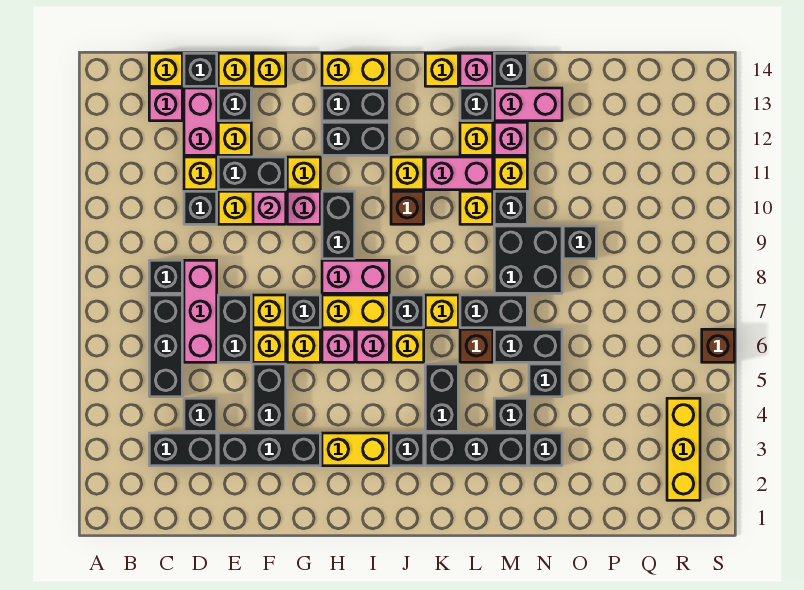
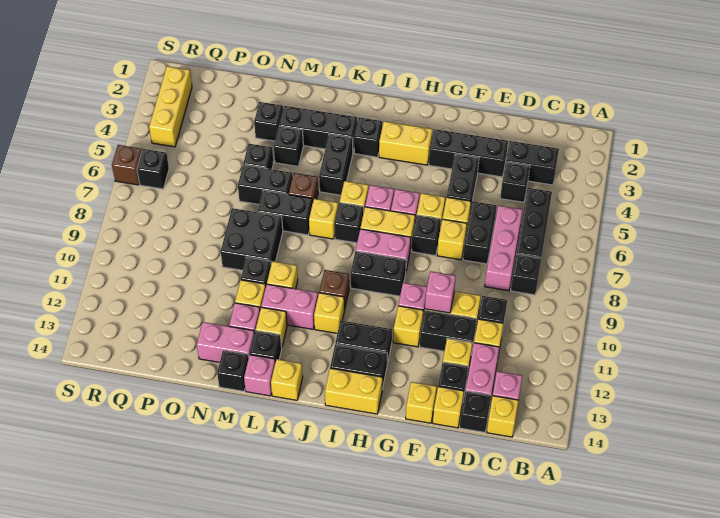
black 1x2 brick [322,191,355,259] -> black 1x2 brick turned to [351,251,406,296]
black 1x1 brick [563,226,596,259] -> black 1x1 brick moved to [137,149,169,189]

